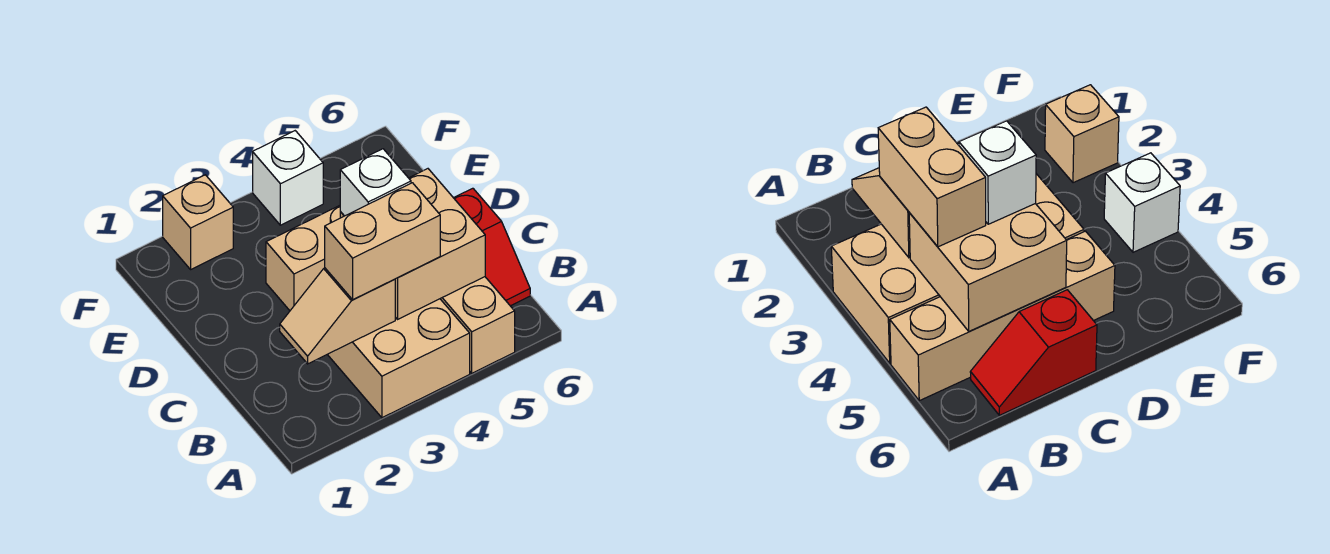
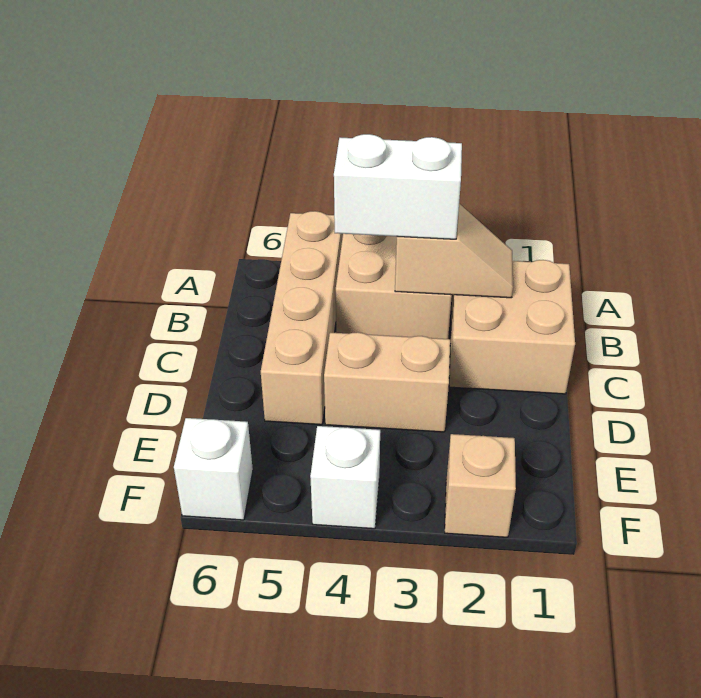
tan 1x2 brick [325,183,440,299] -> white 1x2 brick [334,134,462,239]
tan 2x2 brick [340,169,485,319] -> tan 2x2 brick moved to [449,260,575,394]
red 1x2 slope [454,188,530,306] -> none
white 1x1 brick [340,149,411,216] -> white 1x1 brick moved to [174,418,253,520]

